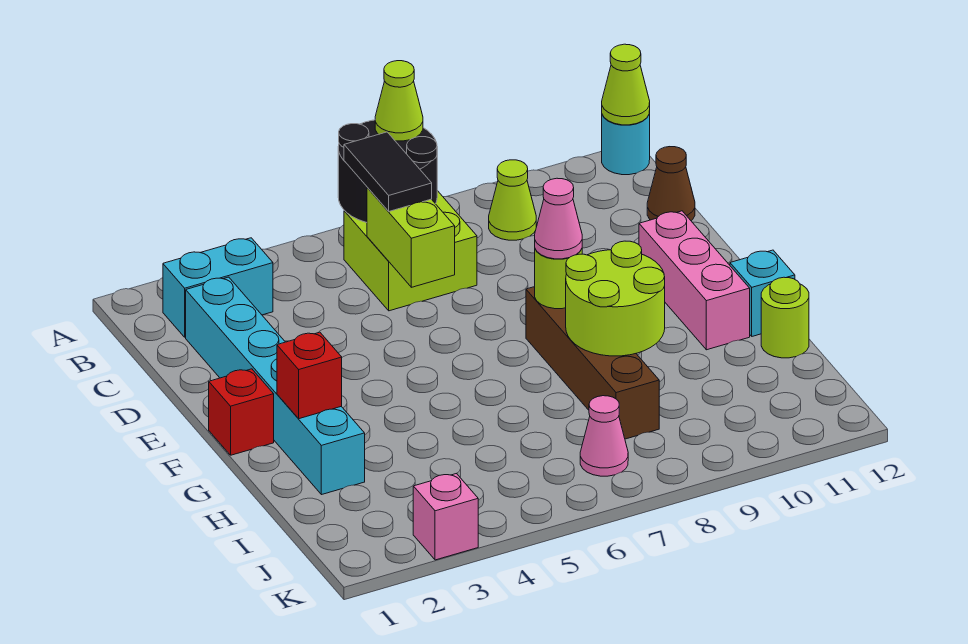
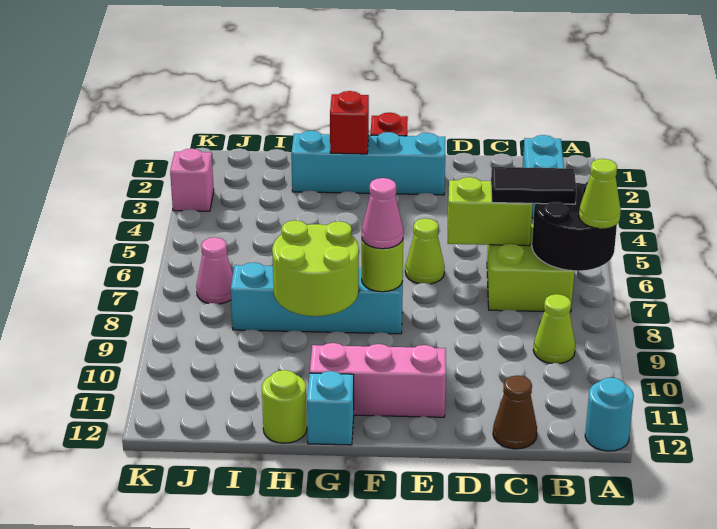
lime 1x1 cone [602,44,650,125] -> lime 1x1 cone moved to [405,218,445,284]
cyan 1x6 brick [186,277,365,495] -> cyan 1x4 brick [291,131,445,195]
brown 1x4 brick [526,287,659,439] -> cyan 1x4 brick [231,262,403,334]

